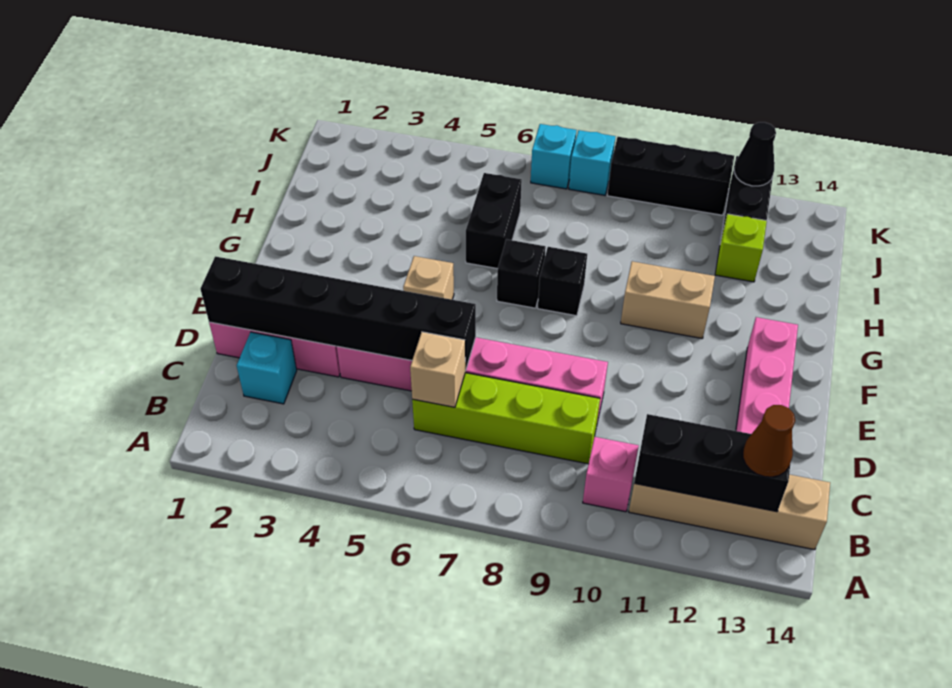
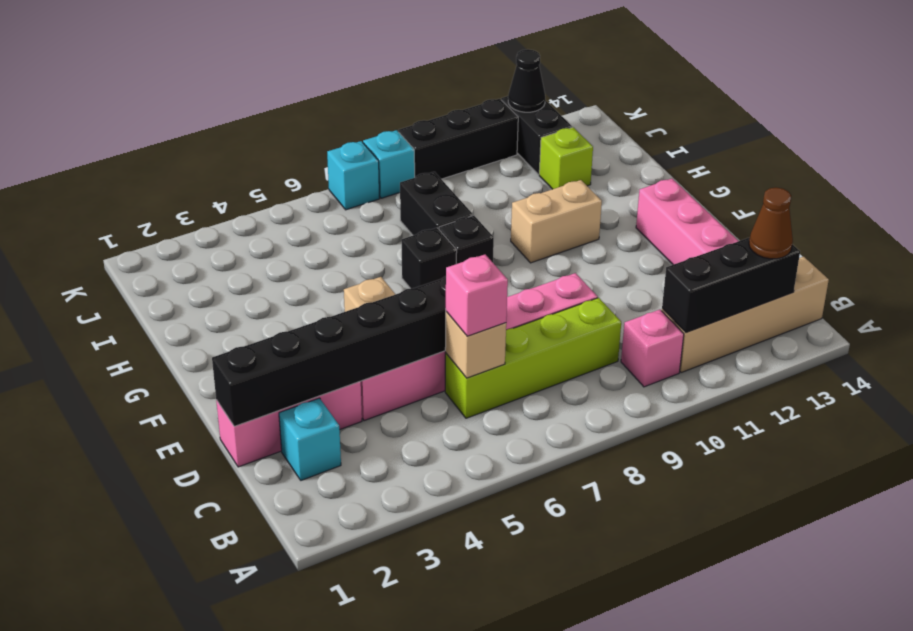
none -> pink 1x1 brick [446,255,508,336]
black 1x2 brick [466,173,522,269] -> black 1x2 brick moved to [400,172,473,235]

